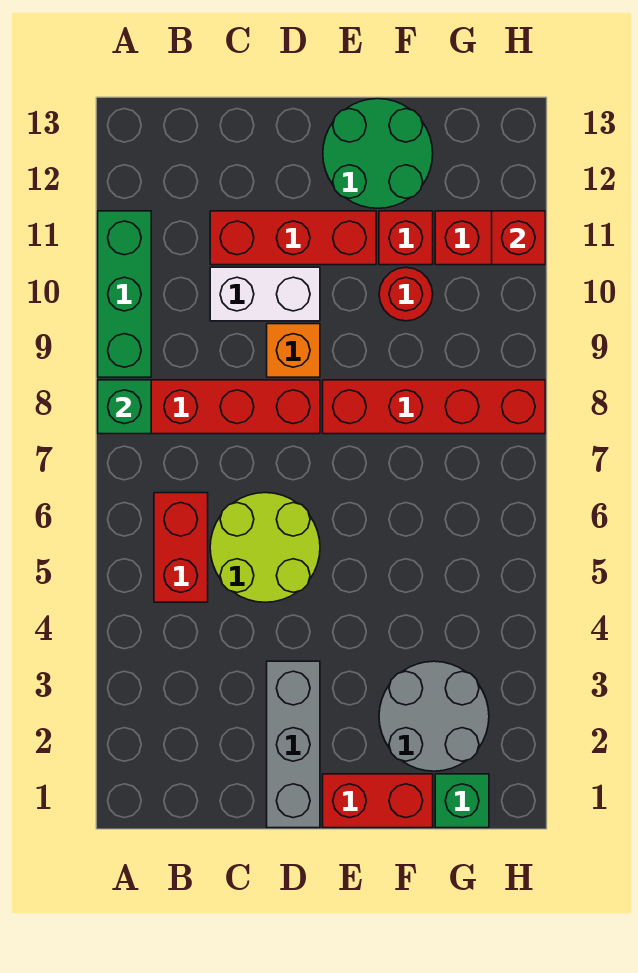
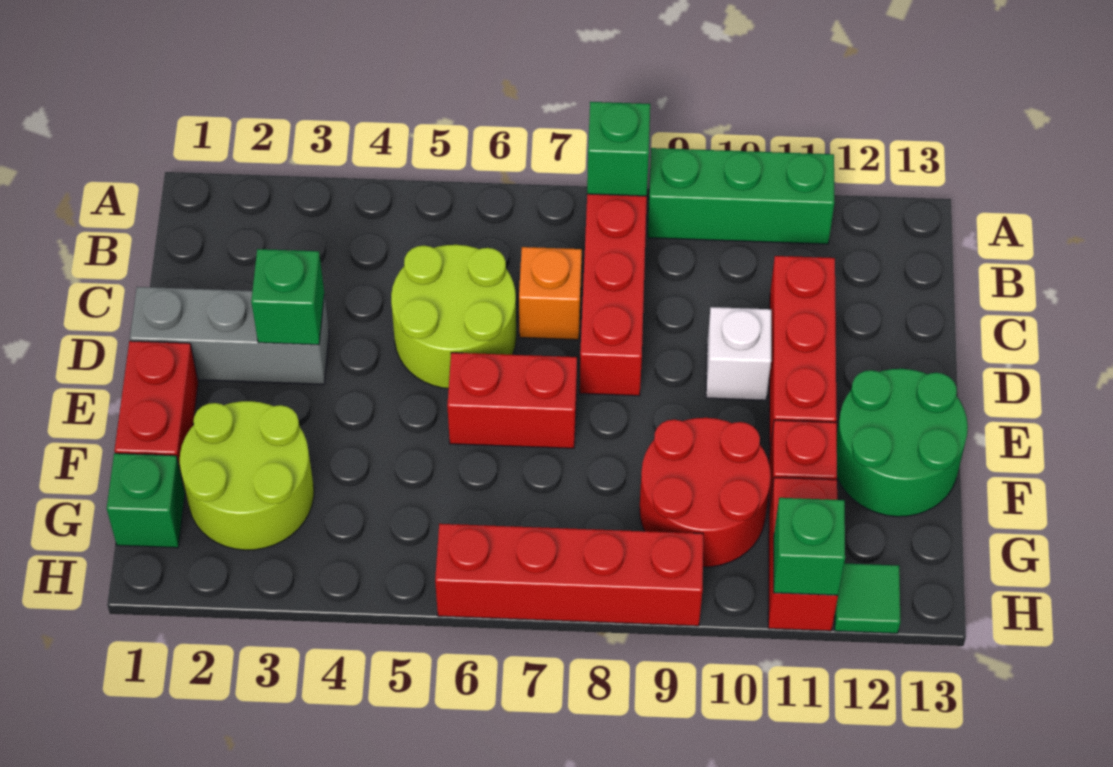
red 1x2 brick [154,493,208,602] -> red 1x2 brick moved to [447,353,577,448]
white 1x2 brick [210,267,320,321] -> white 1x1 brick [706,307,771,400]
none -> green 1x1 brick [251,249,324,345]
orange 1x1 brick [267,324,320,377] -> orange 1x1 brick moved to [519,247,582,340]
red 1x4 brick [323,380,545,434] -> red 1x4 brick turned to [435,524,703,626]
grey 2x2 round brick [379,661,489,771] -> lime 2x2 round brick [180,401,314,550]
red 1x1 round brick [379,268,433,321] -> red 2x2 round brick [640,418,771,567]
red 1x1 brick [492,211,545,265] -> green 1x1 brick [774,498,845,595]
none -> green 1x1 tile [835,563,900,633]

